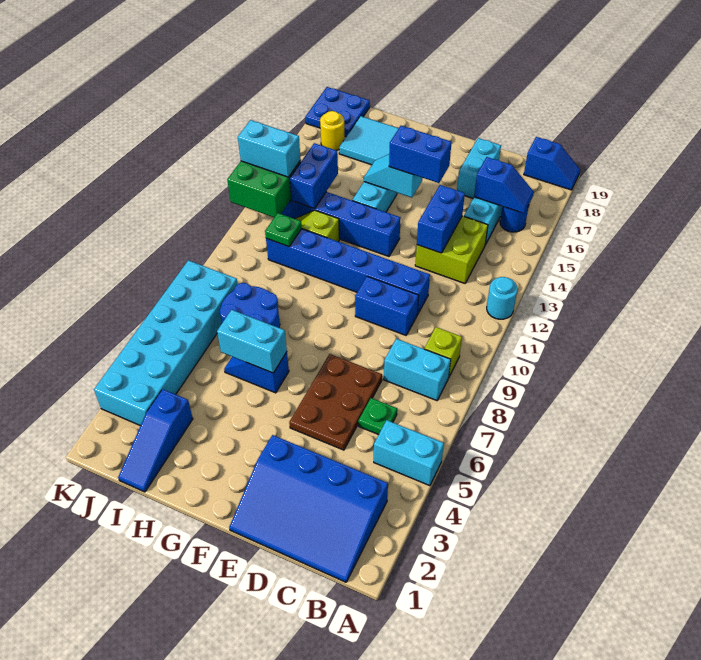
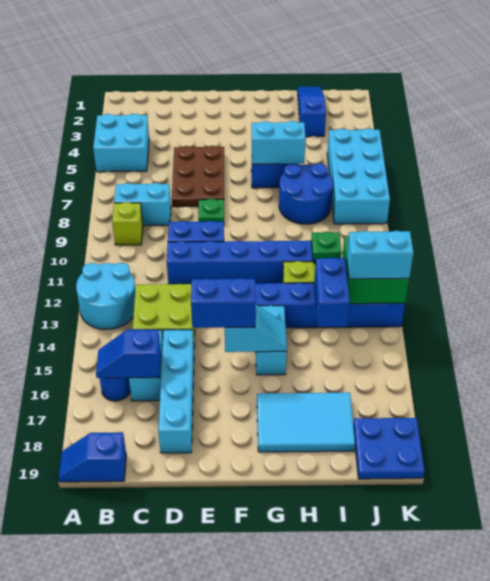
cyan 1x2 brick [374,420,444,486] -> cyan 2x2 brick [93,114,149,172]
cyan 1x1 round brick [487,277,518,319] -> cyan 2x2 round brick [76,263,135,329]
blue 3x4 slope [229,435,388,582] -> none
green 1x1 plate [358,398,397,435] -> green 1x1 plate moved to [198,199,224,222]
blue 1x2 brick [417,185,465,253] -> none
cyan 1x2 brick [457,138,501,198] -> cyan 1x4 brick [158,330,194,453]
cyan 2x6 brick [94,260,238,426] -> cyan 2x4 brick [327,128,390,224]
yellow 1x1 round brick [320,111,345,150] -> none

